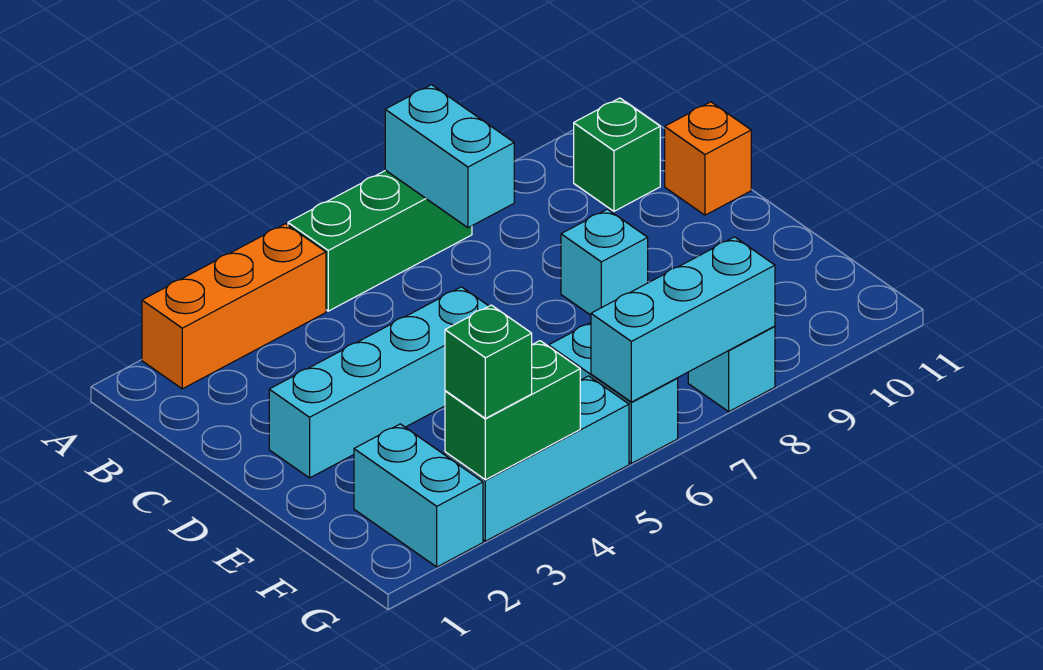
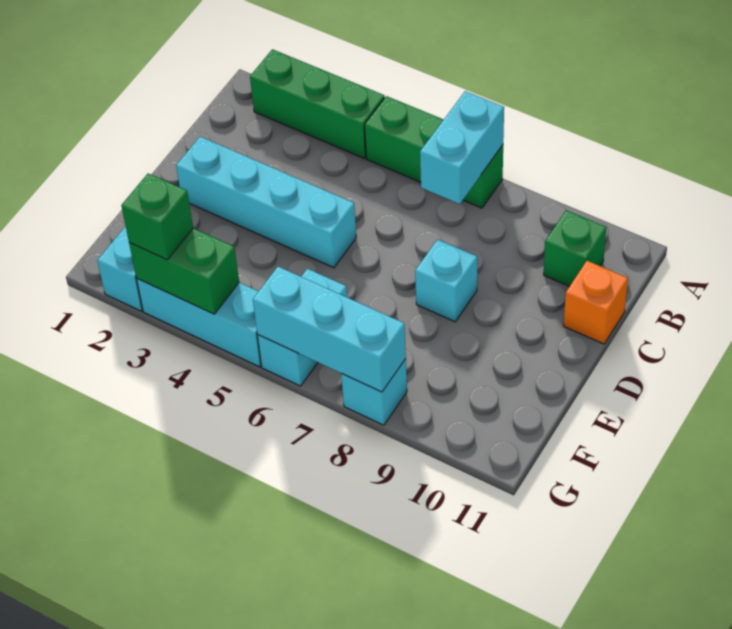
orange 1x3 brick [142,224,326,389] -> green 1x3 brick [250,49,385,158]

